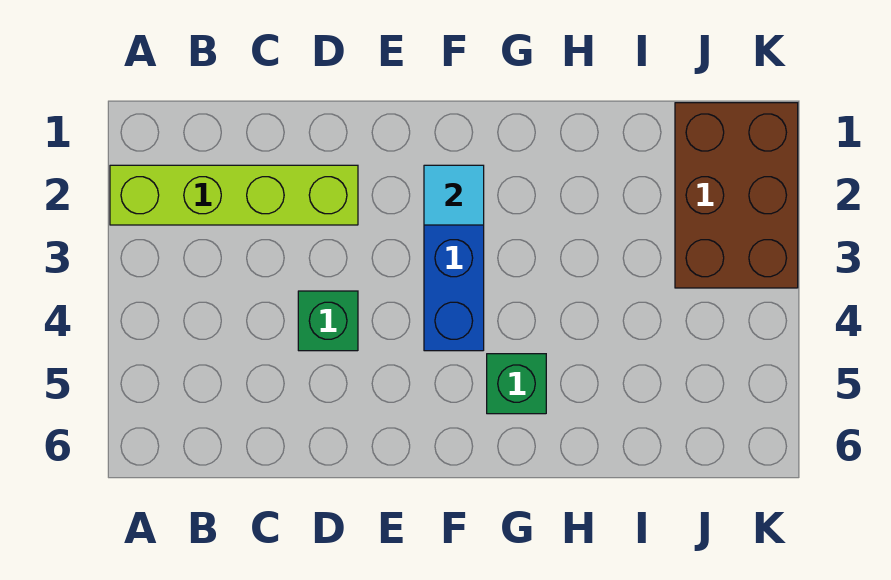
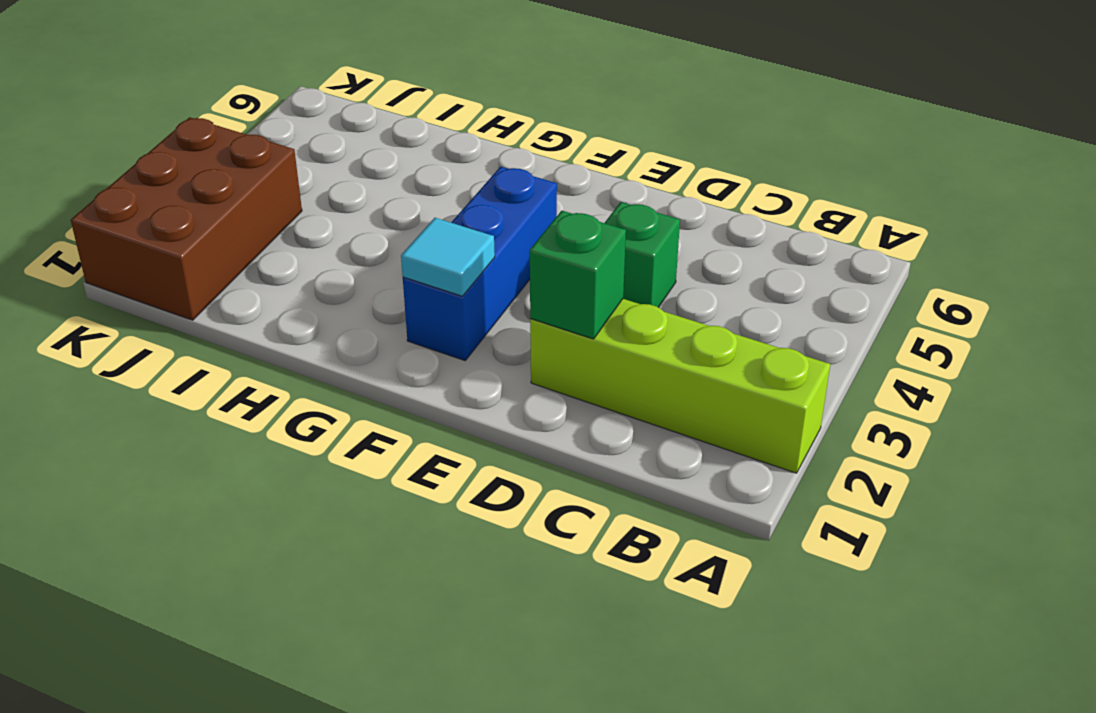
green 1x1 brick [487,354,546,414] -> green 1x1 brick moved to [530,211,626,339]

